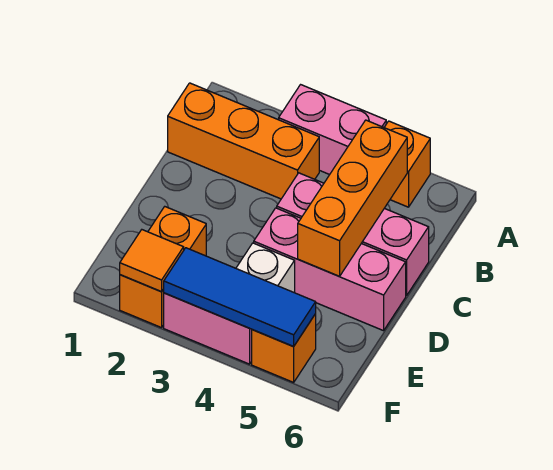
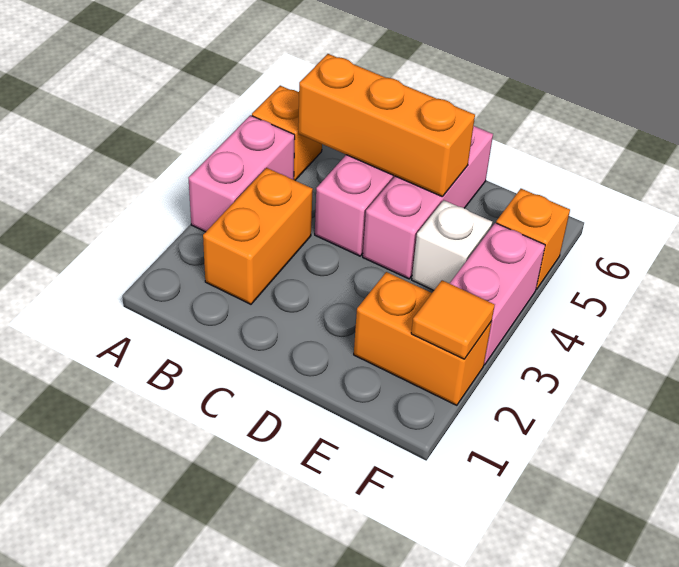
orange 1x3 brick [168,83,319,199] -> orange 1x2 brick [203,168,313,304]
blue 1x3 tile [164,248,316,347] -> none

